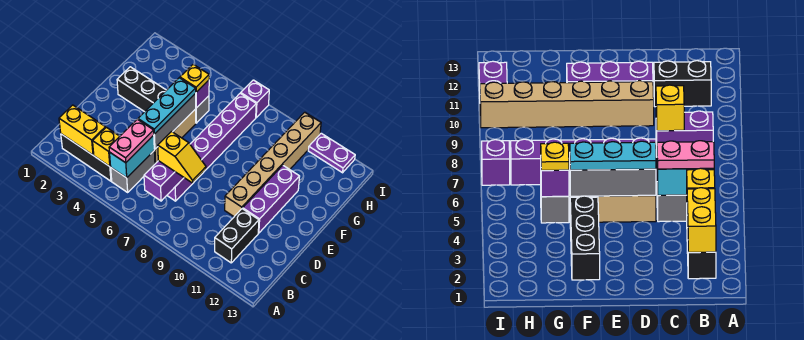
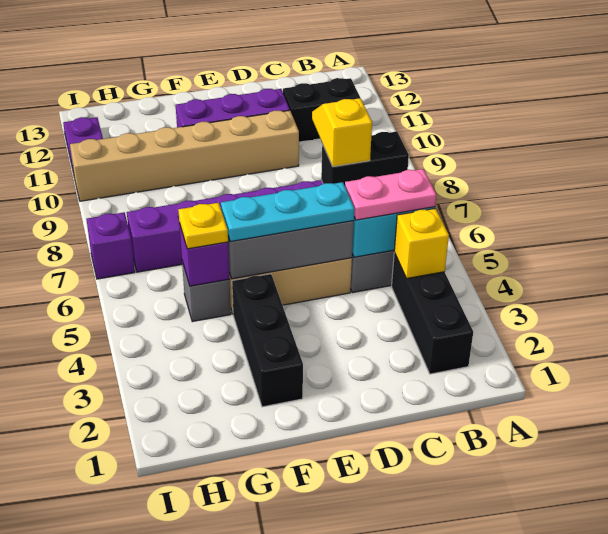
yellow 1x2 brick [59,105,106,155] -> none
purple 1x2 brick [144,161,184,201] -> black 1x2 brick [321,132,409,185]

